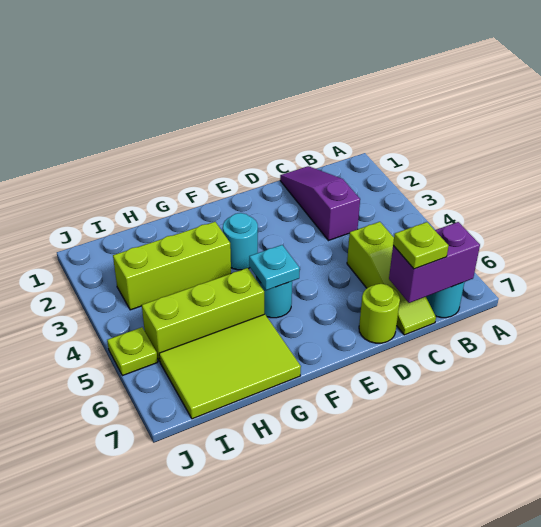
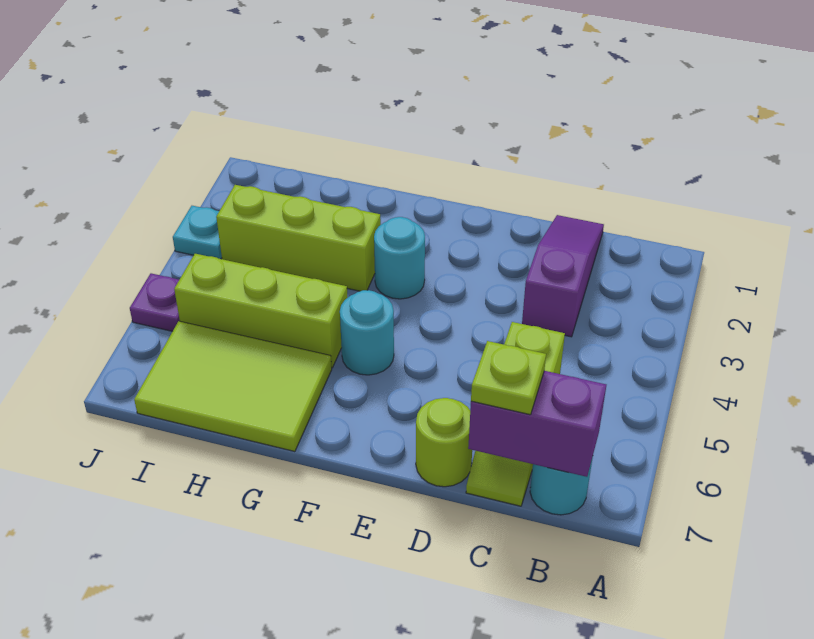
cyan 1x1 plate [249,245,300,290] -> cyan 1x1 plate moved to [173,206,222,259]
lime 1x1 plate [107,327,158,376] -> purple 1x1 plate [130,273,180,331]

